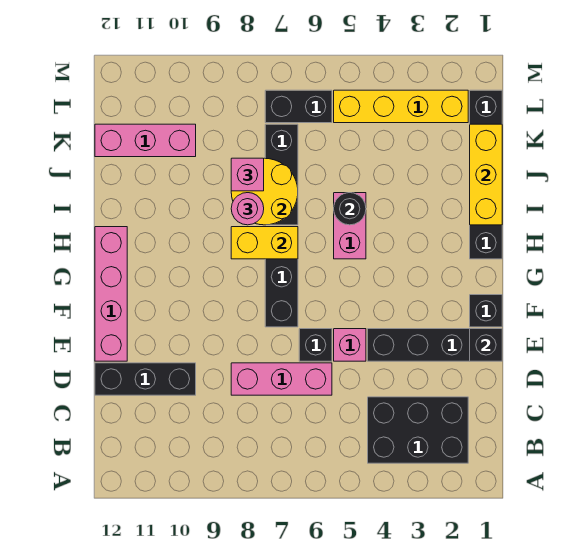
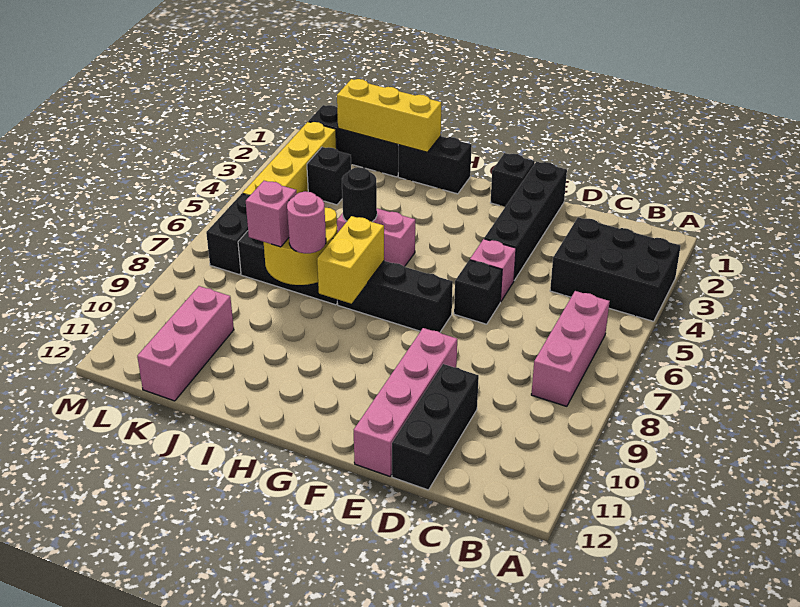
black 2x3 brick [368,397,468,463] -> black 2x3 brick turned to [550,217,680,321]
pink 1x3 brick [231,363,332,395] -> pink 1x3 brick moved to [531,291,610,406]
black 1x1 brick [470,329,502,361] -> black 1x1 brick moved to [307,147,351,205]
pink 1x4 brick [95,227,127,361] -> pink 1x4 brick turned to [354,328,457,476]

